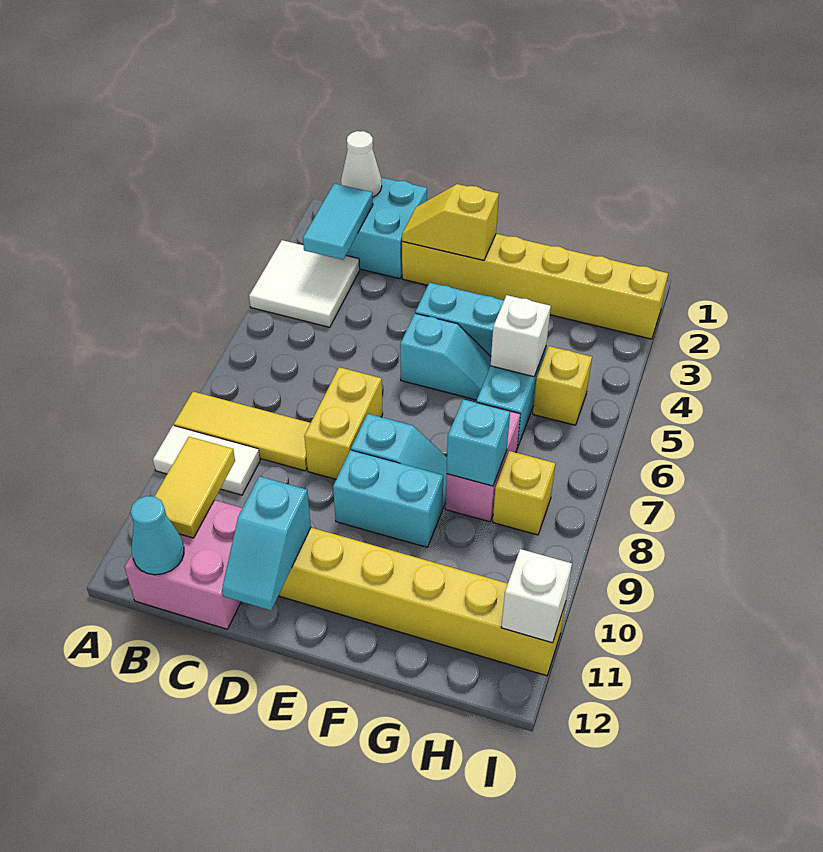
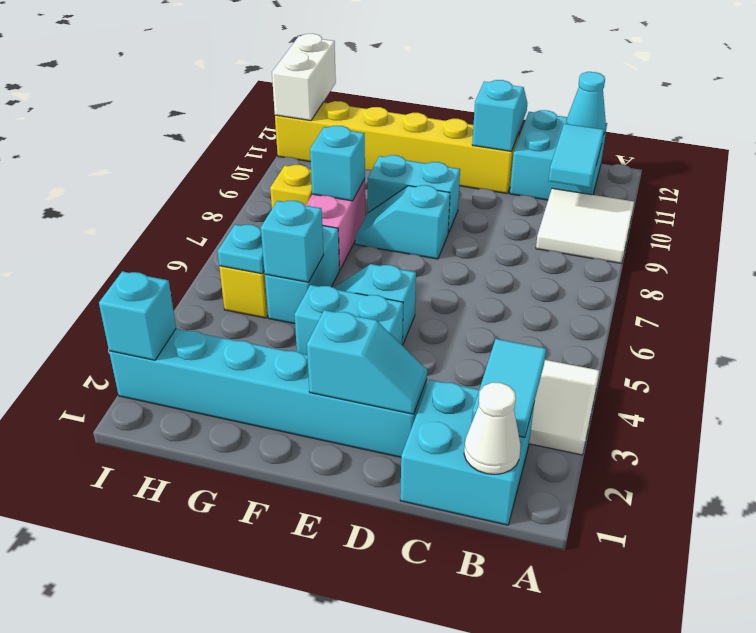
yellow 1x3 tile [174,392,310,471] -> none
white 1x2 tile [153,426,260,495] -> white 2x2 tile [536,188,634,264]
yellow 1x2 tile [154,437,235,538] -> cyan 1x2 tile [549,124,604,188]
pink 2x2 brick [125,500,242,629] -> cyan 2x2 brick [510,110,607,200]
yellow 1x6 brick [402,234,668,339] -> cyan 1x6 brick [109,329,427,457]
yellow 1x2 slope [402,184,499,260] -> cyan 1x2 slope [307,310,427,414]
yellow 1x2 brick [304,367,383,479] -> none
white 1x1 brick [491,295,551,377] -> cyan 1x1 brick [261,201,324,282]
none -> cyan 1x1 plate [218,225,264,274]
none -> cyan 1x1 brick [99,271,176,360]
white 1x1 brick [501,549,572,643] -> white 1x2 brick [272,34,336,121]

